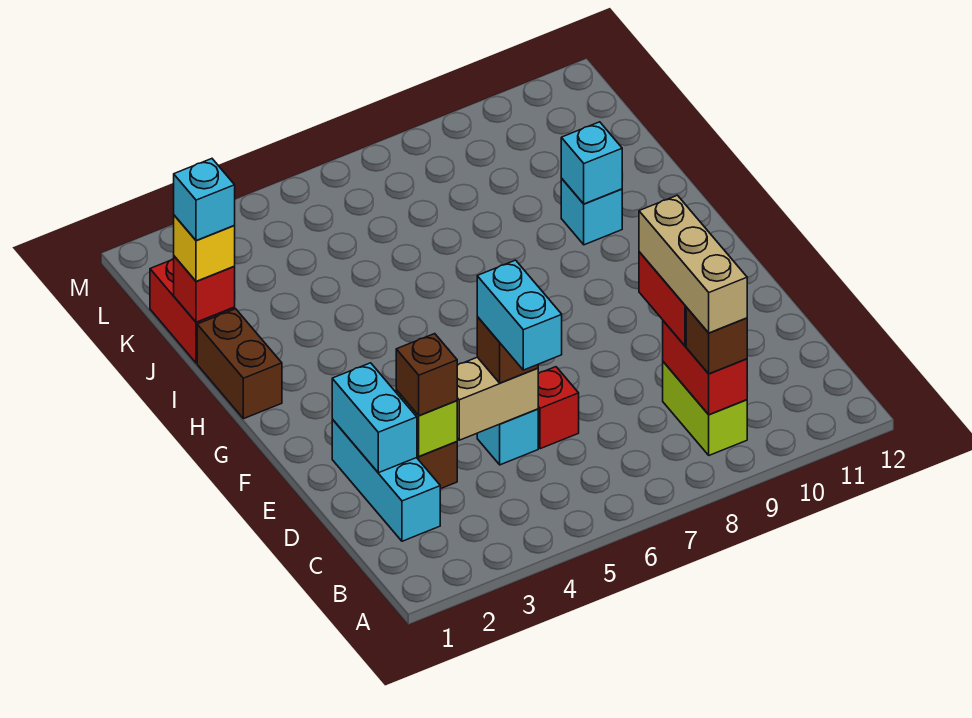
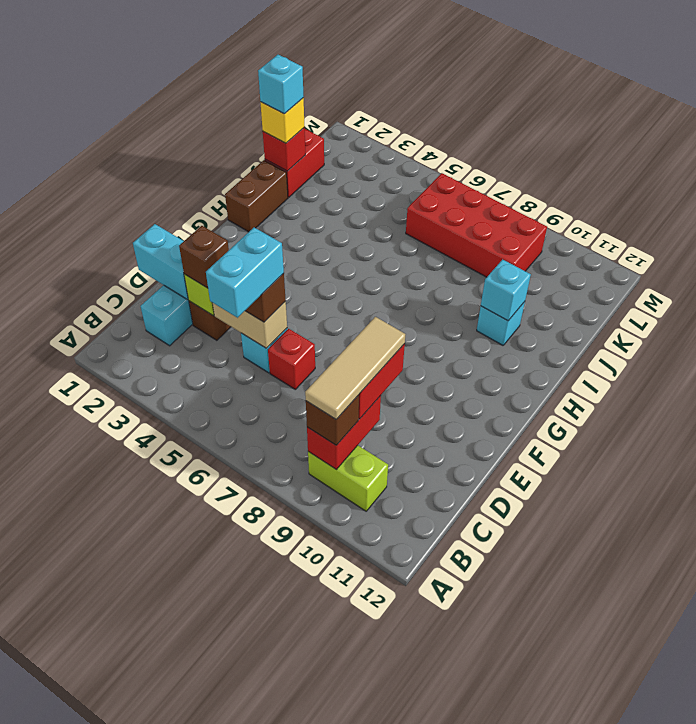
lime 1x2 brick [663,362,747,455] -> lime 1x2 brick turned to [308,445,388,511]
tan 1x3 brick [639,195,747,333] -> tan 1x3 tile [305,317,405,419]
cyan 1x2 brick [332,363,417,473] -> cyan 1x2 brick turned to [133,224,188,300]
none -> red 2x4 brick [406,173,547,277]

